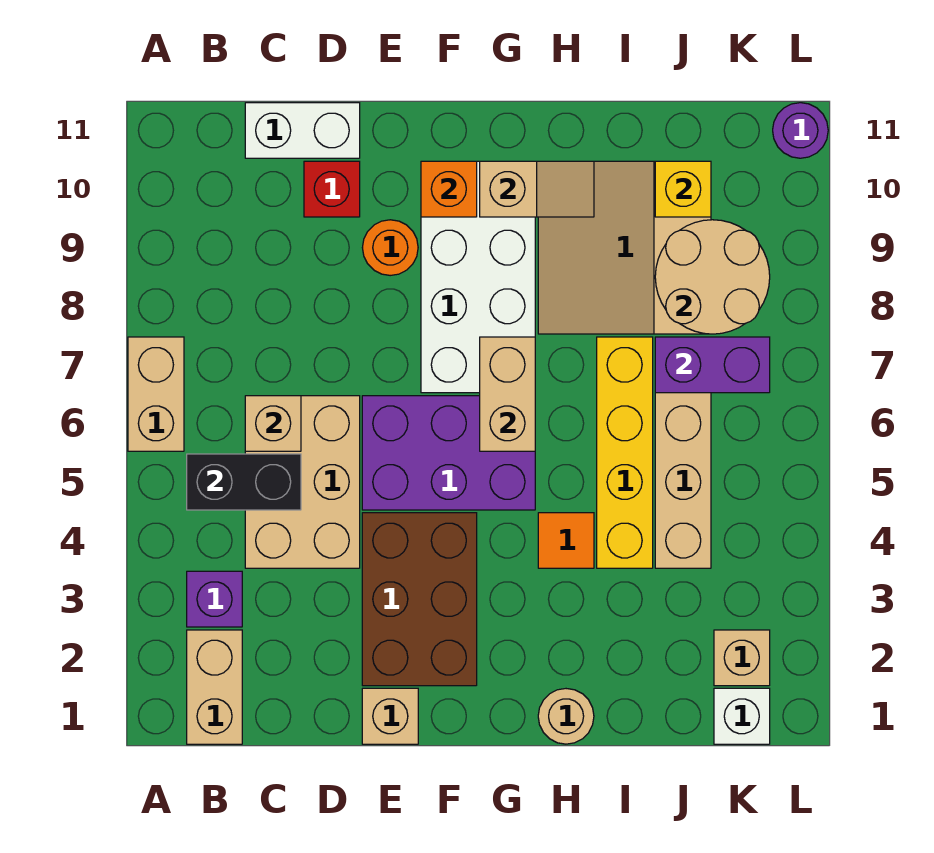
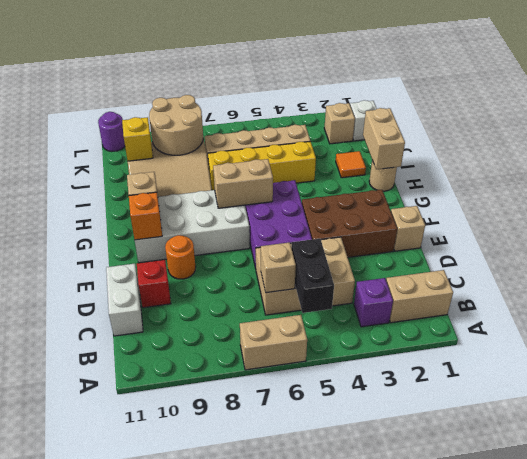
none -> tan 1x2 brick [363,108,405,169]
orange 1x1 tile [538,513,594,568] -> orange 1x1 tile moved to [336,151,366,178]
purple 1x2 brick [655,337,770,393] -> none

